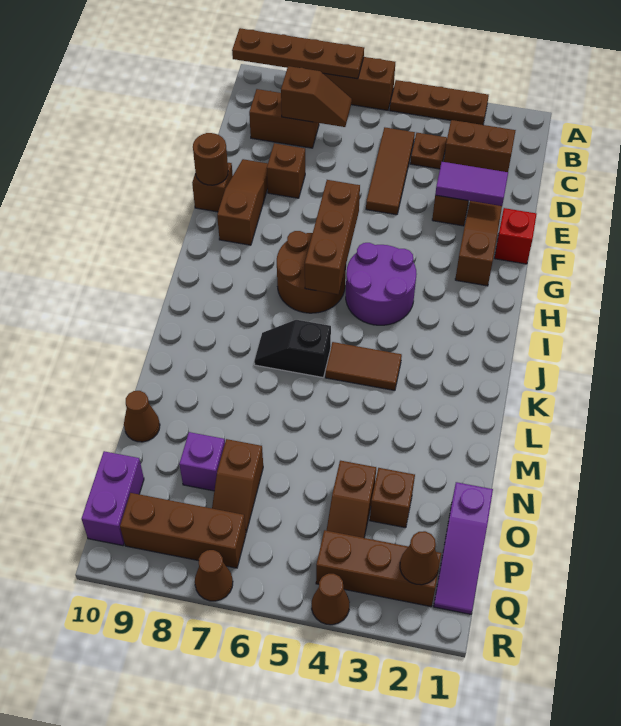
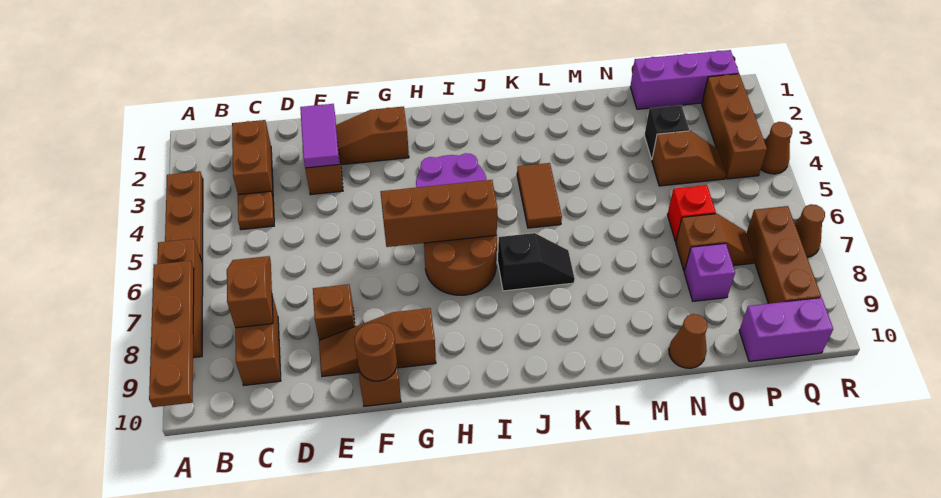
brown 1x3 tile [366,127,415,215] -> none
red 1x1 brick [495,208,537,264] -> red 1x1 brick moved to [667,185,716,242]
black 1x2 slope [254,320,331,377] -> black 1x2 slope turned to [498,233,575,291]
purple 1x3 slope [434,482,493,614] -> purple 1x3 brick [630,50,739,109]
brown 1x1 brick [370,468,415,528] -> black 1x1 brick [644,105,689,159]
brown 1x1 cone [400,531,439,585] -> none

